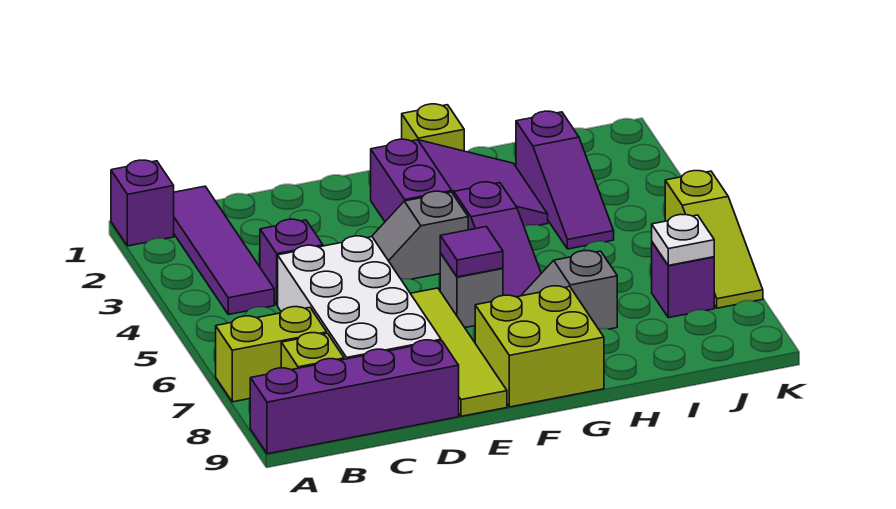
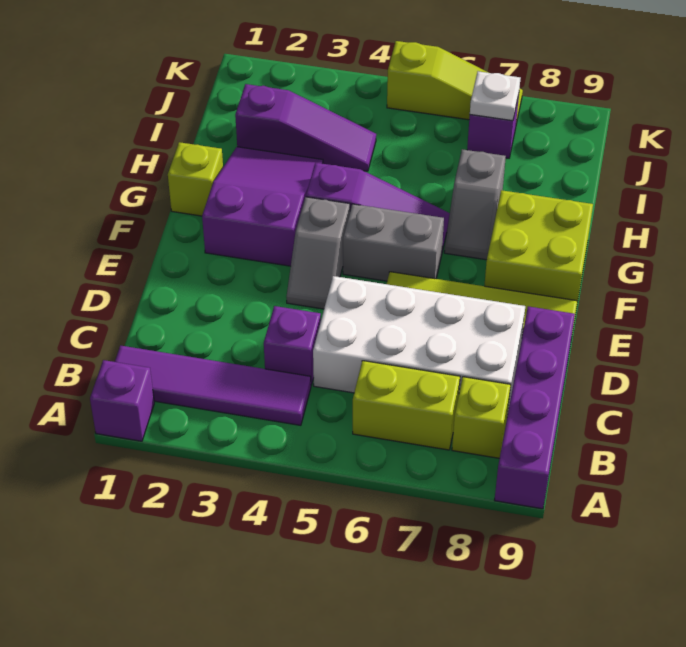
lime 1x2 brick [216,307,327,402] -> lime 1x2 brick turned to [353,361,460,450]
grey 1x1 brick [440,253,503,328] -> grey 1x2 brick [343,204,444,281]
purple 1x1 tile [440,227,503,277] -> none

